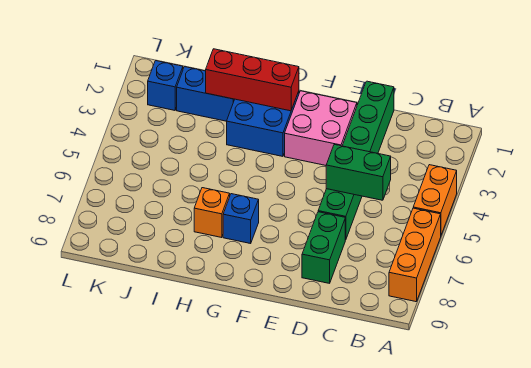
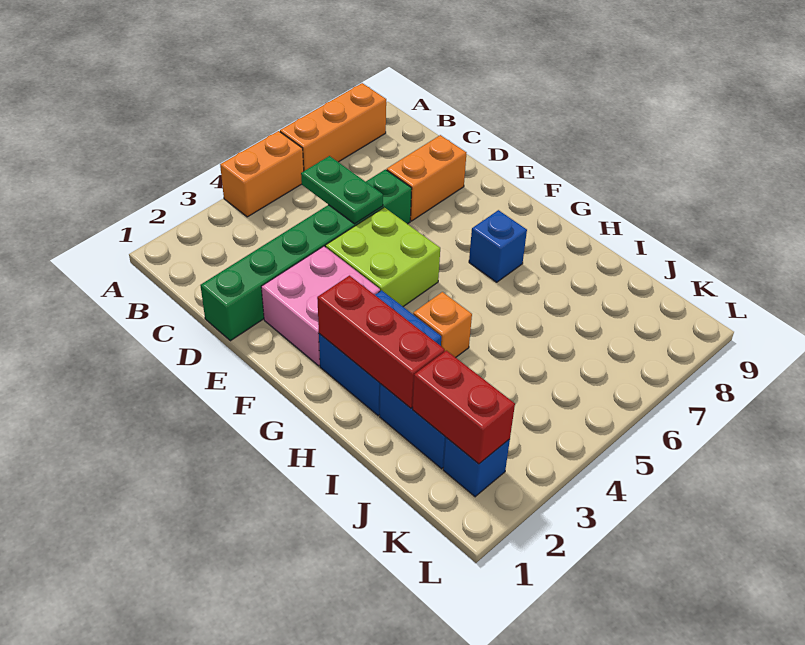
green 1x2 brick [326,144,391,200] -> green 1x2 plate [301,156,383,224]
green 1x2 brick [302,212,345,283] -> orange 1x2 brick [387,135,466,221]
none -> lime 2x2 brick [325,207,440,307]
orange 1x1 brick [194,188,230,238] -> orange 1x1 brick moved to [413,292,472,357]
none -> red 1x2 brick [413,351,515,464]

